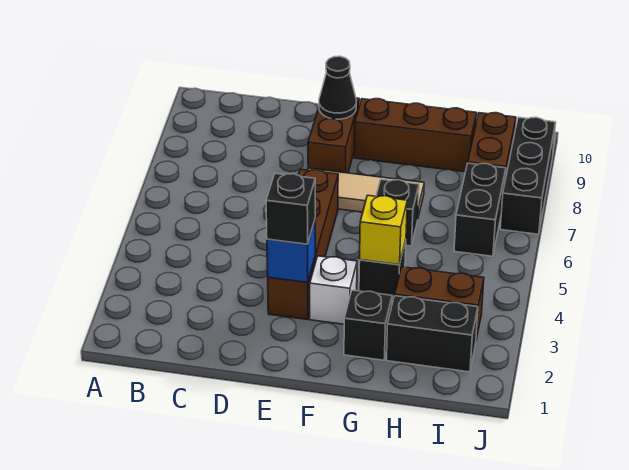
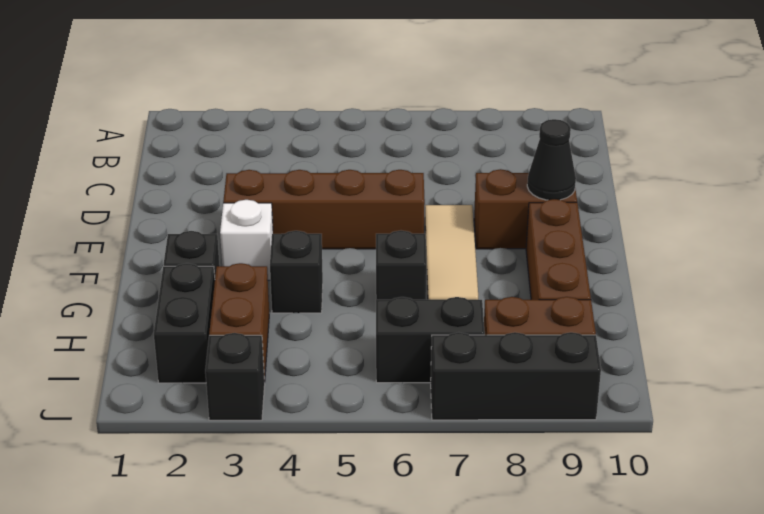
blue 1x1 brick [267,220,315,282] -> none
black 1x1 brick [266,173,315,244] -> black 1x1 brick moved to [205,333,265,420]
yellow 1x1 brick [360,195,407,265] -> none

